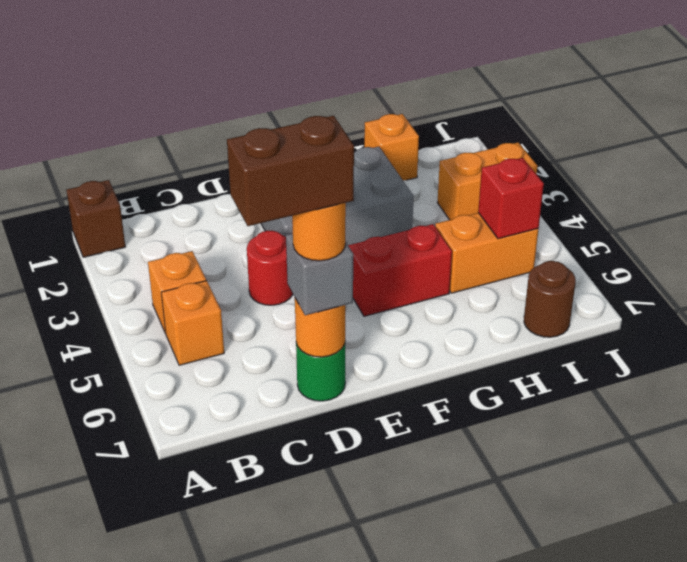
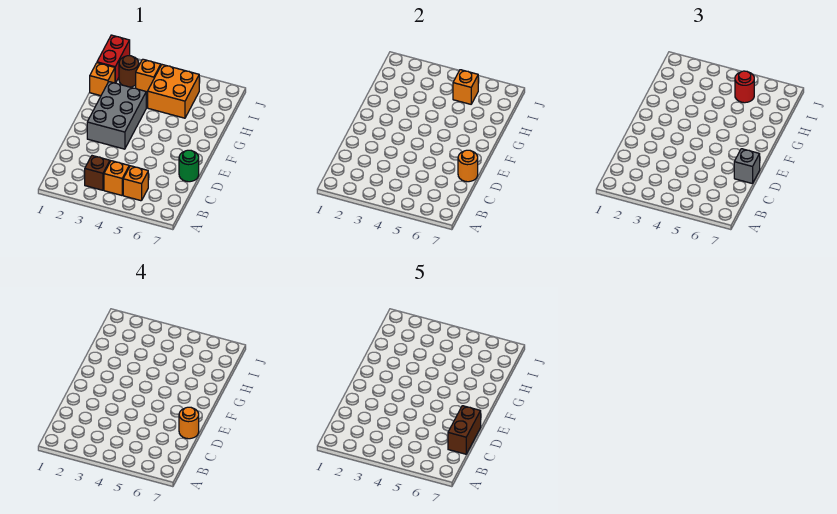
brown 1x1 brick [67,180,125,257] -> brown 1x1 brick moved to [85,156,110,190]
red 1x1 round brick [247,231,293,305] -> red 1x1 round brick moved to [735,71,754,103]
red 1x2 brick [348,224,452,316] -> red 1x2 brick moved to [97,35,130,83]
orange 1x2 brick [435,213,539,293] -> orange 2x2 brick [148,65,199,118]
orange 1x2 brick [437,143,537,220] -> orange 1x1 brick [136,59,161,93]
red 1x1 brick [478,158,544,239] -> orange 1x1 brick [453,70,478,104]
brown 1x1 round brick [524,261,576,337] -> brown 1x1 round brick moved to [119,56,139,87]

